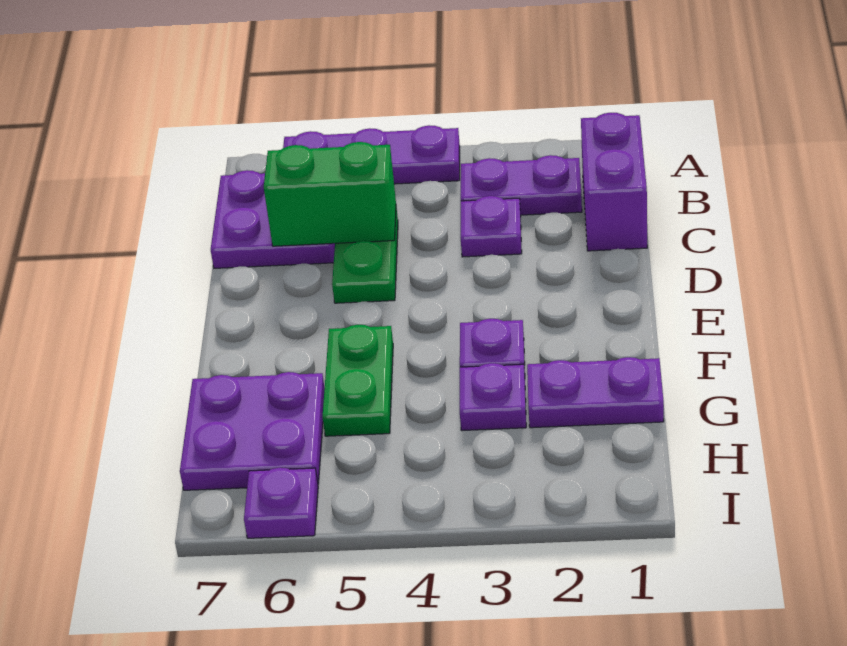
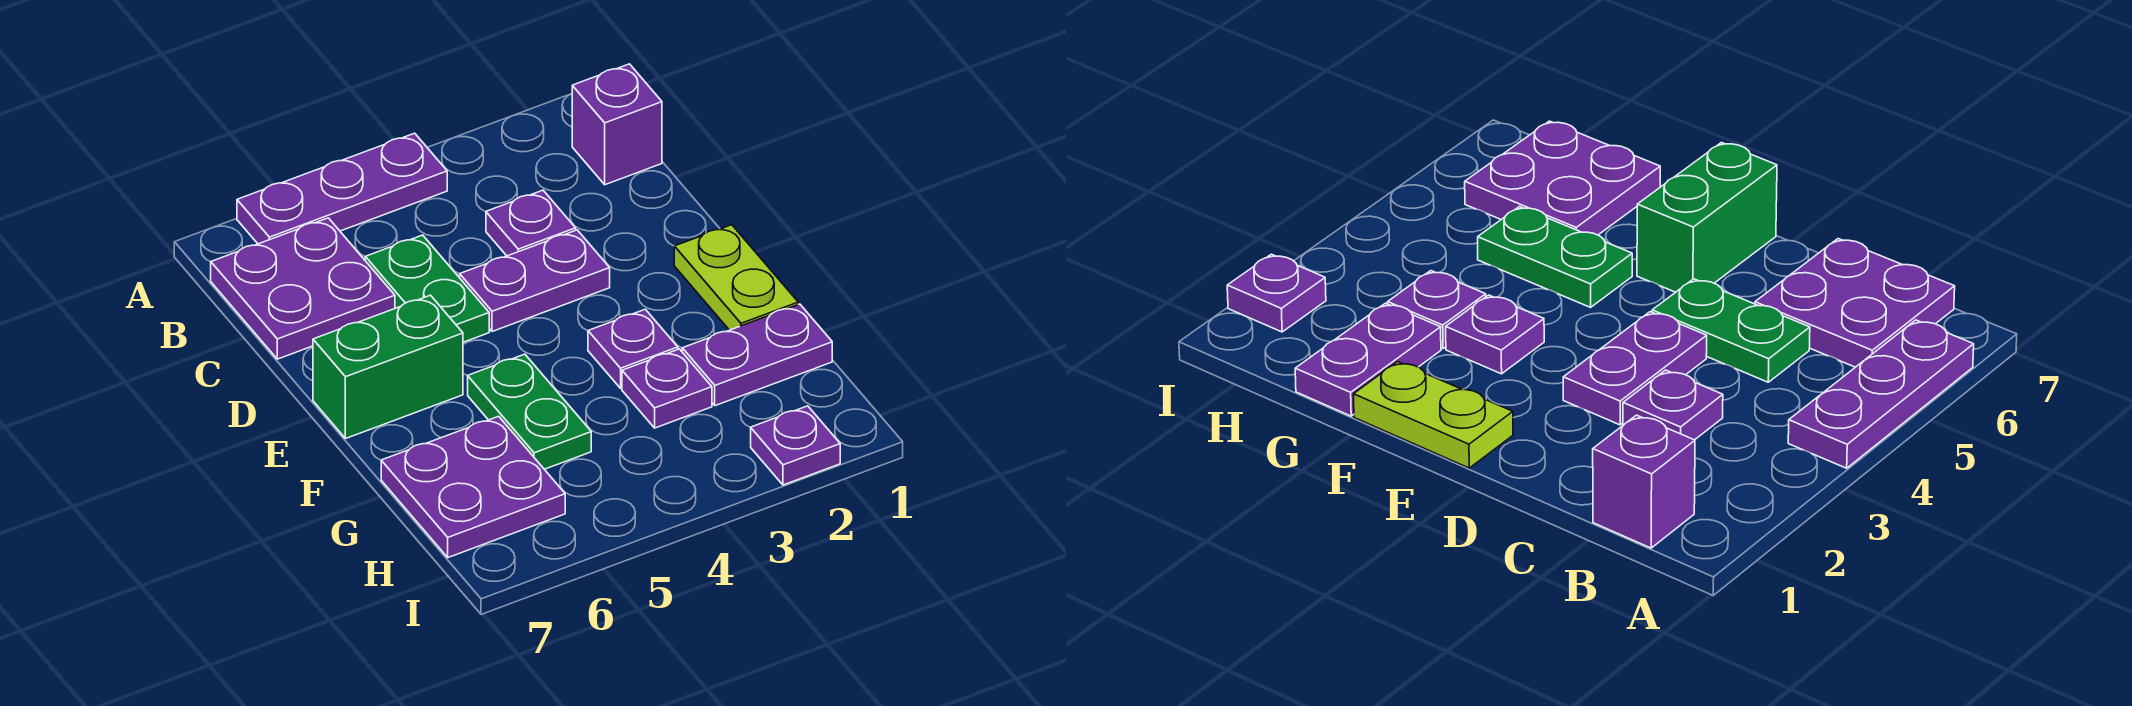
purple 1x2 brick [581,113,647,251] -> purple 1x1 brick [572,64,662,185]
purple 1x2 plate [461,155,582,215] -> purple 1x2 plate moved to [460,230,610,332]
green 1x2 brick [264,142,396,246] -> green 1x2 brick moved to [313,295,463,439]
none -> lime 1x2 plate [674,225,798,330]
purple 1x1 plate [244,468,318,538] -> purple 1x1 plate moved to [751,406,840,485]

